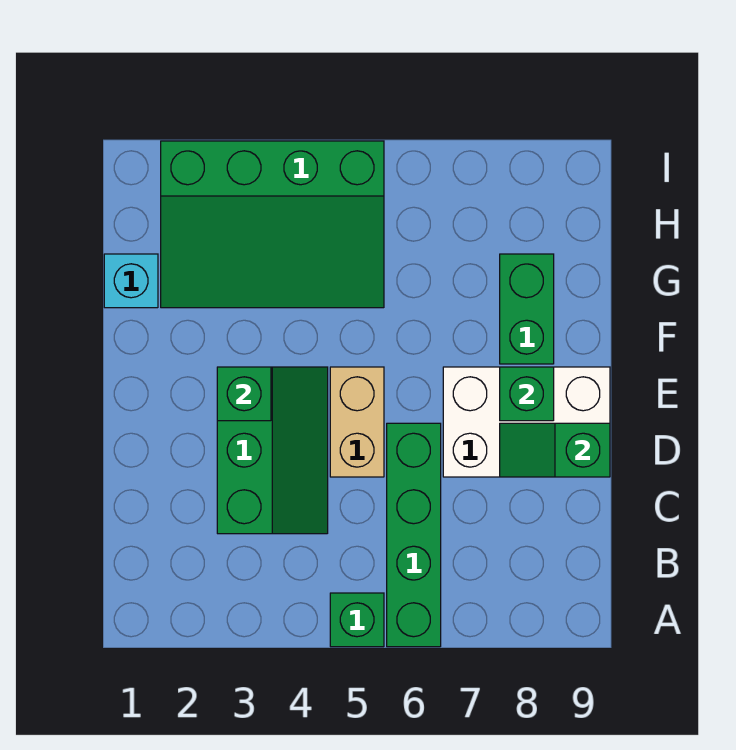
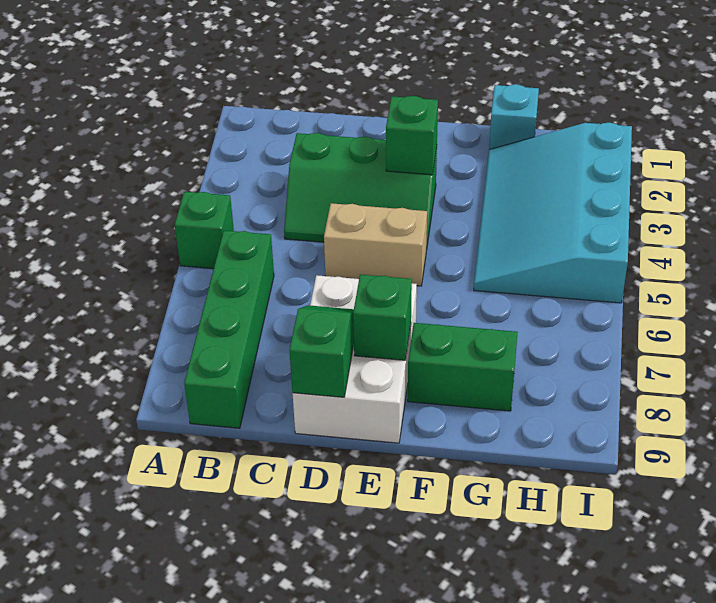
green 1x4 brick [387,423,441,647] -> green 1x4 brick turned to [184,230,274,428]
green 3x4 slope [161,141,384,308] -> cyan 3x4 slope [474,122,632,303]

